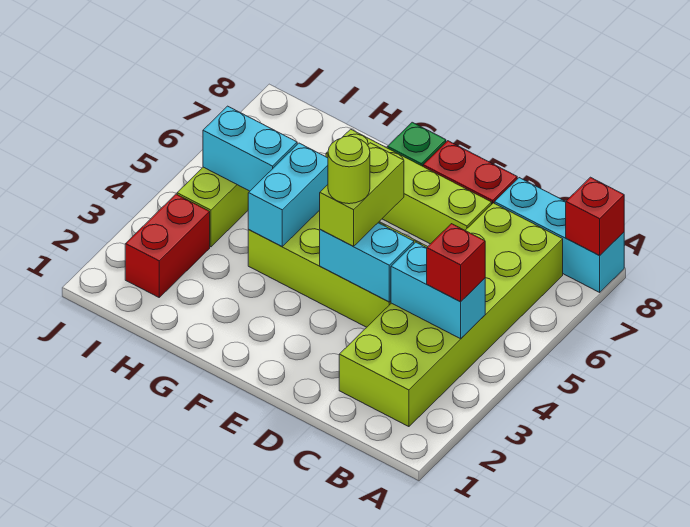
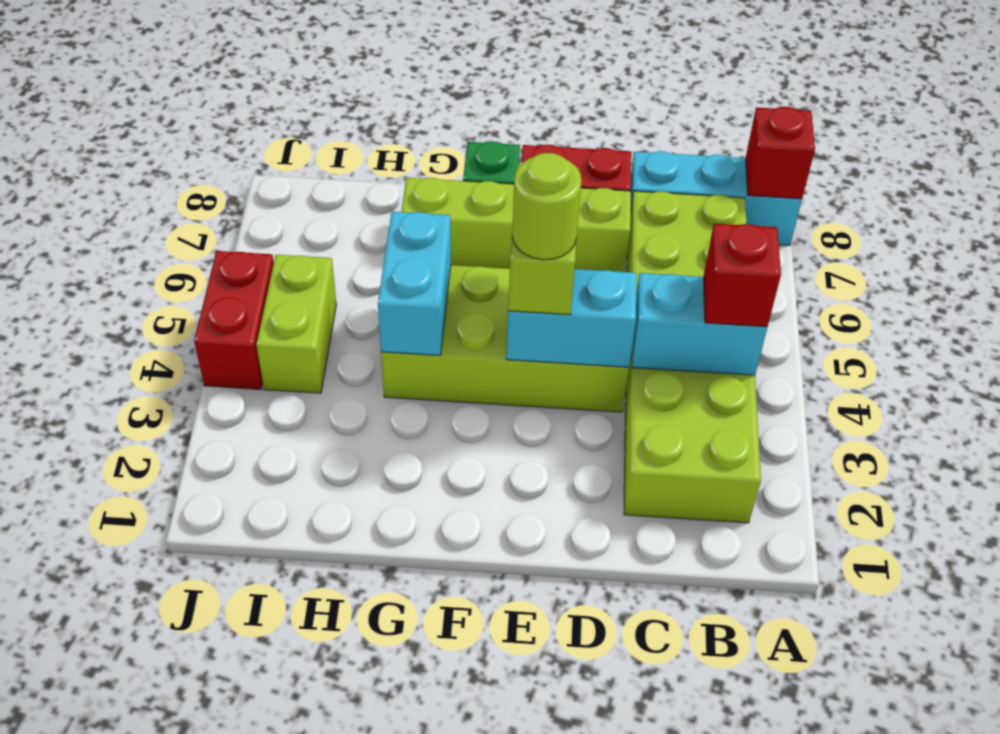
cyan 1x2 brick [203,106,297,191] -> none
red 1x2 brick [125,194,210,297] -> red 1x2 brick moved to [194,251,274,389]

